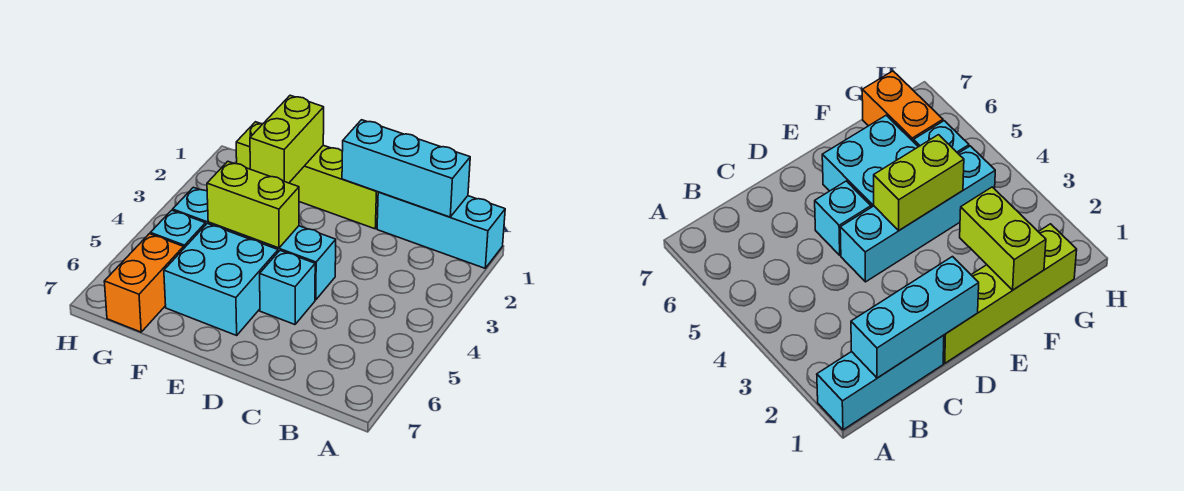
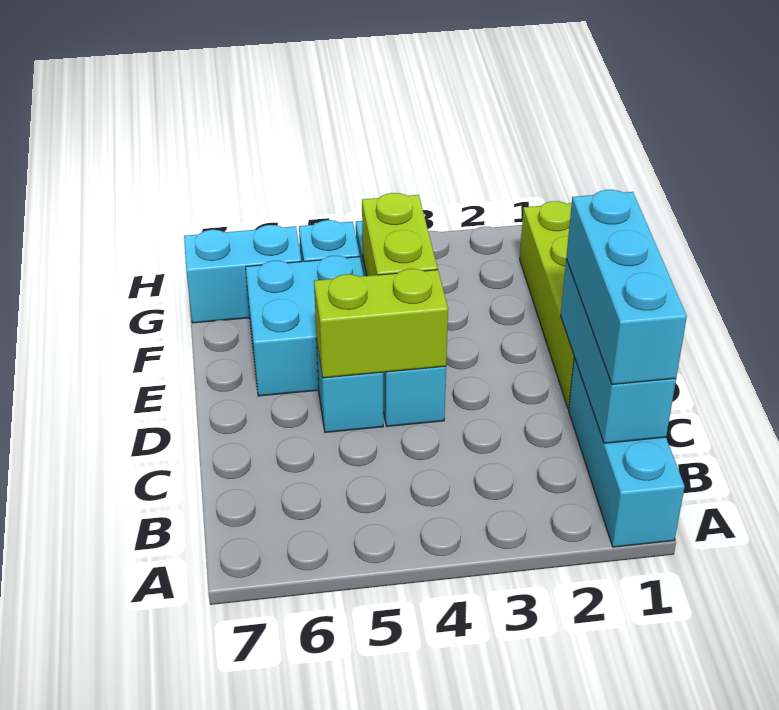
none -> cyan 1x3 brick [566,190,687,385]
lime 1x2 brick [250,95,324,183] -> lime 1x2 brick moved to [314,269,448,378]
orange 1x2 brick [104,234,184,332] -> cyan 1x2 brick [184,225,301,323]

